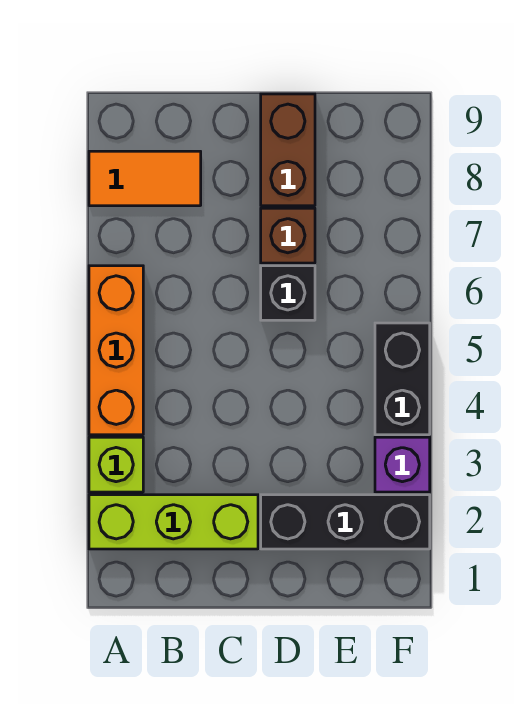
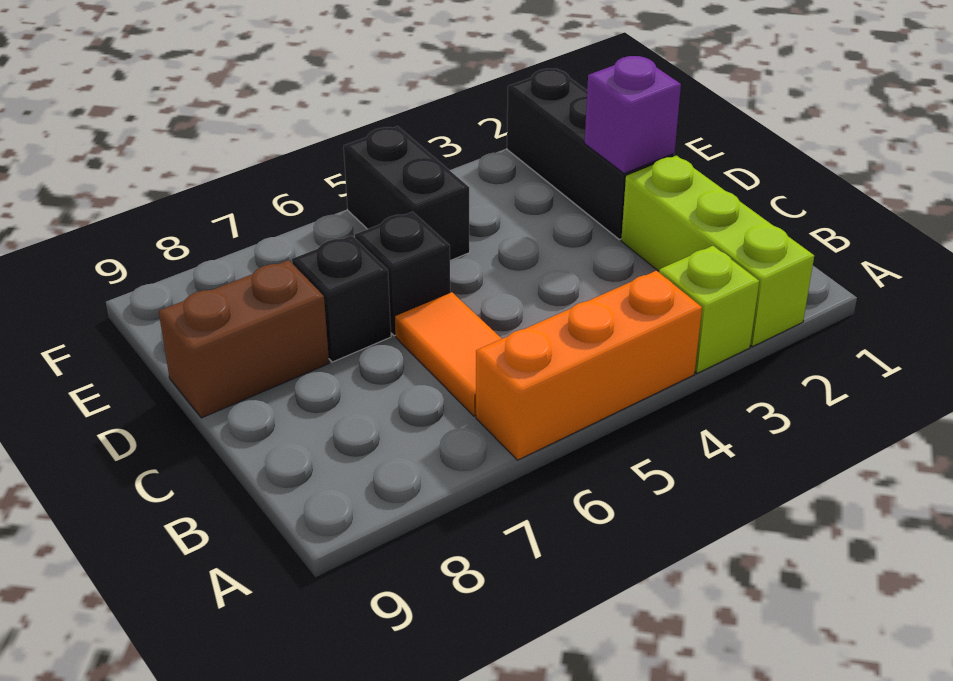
orange 1x2 tile [89,151,201,206] -> orange 1x2 tile moved to [395,292,502,416]
brown 1x1 brick [261,208,315,263] -> black 1x1 brick [292,235,391,362]
purple 1x1 brick [375,437,430,492] -> purple 1x1 brick moved to [585,56,681,173]
black 1x2 brick [375,323,430,435] -> black 1x2 brick turned to [344,126,470,261]

